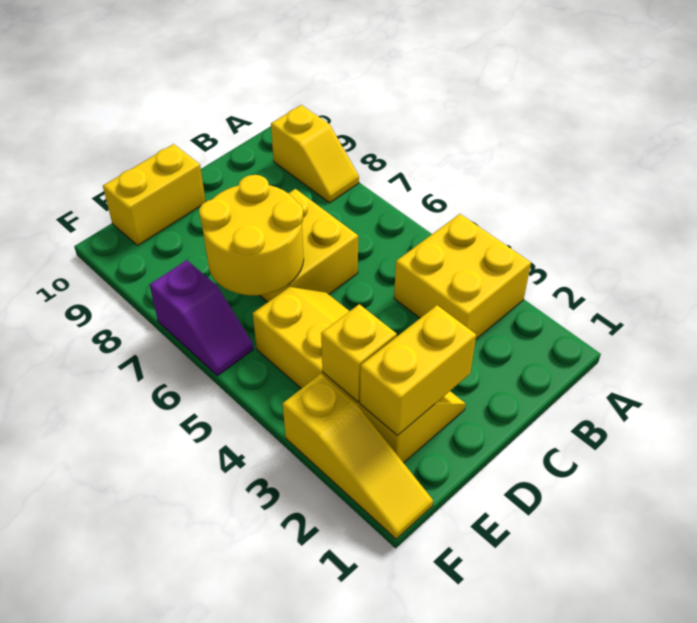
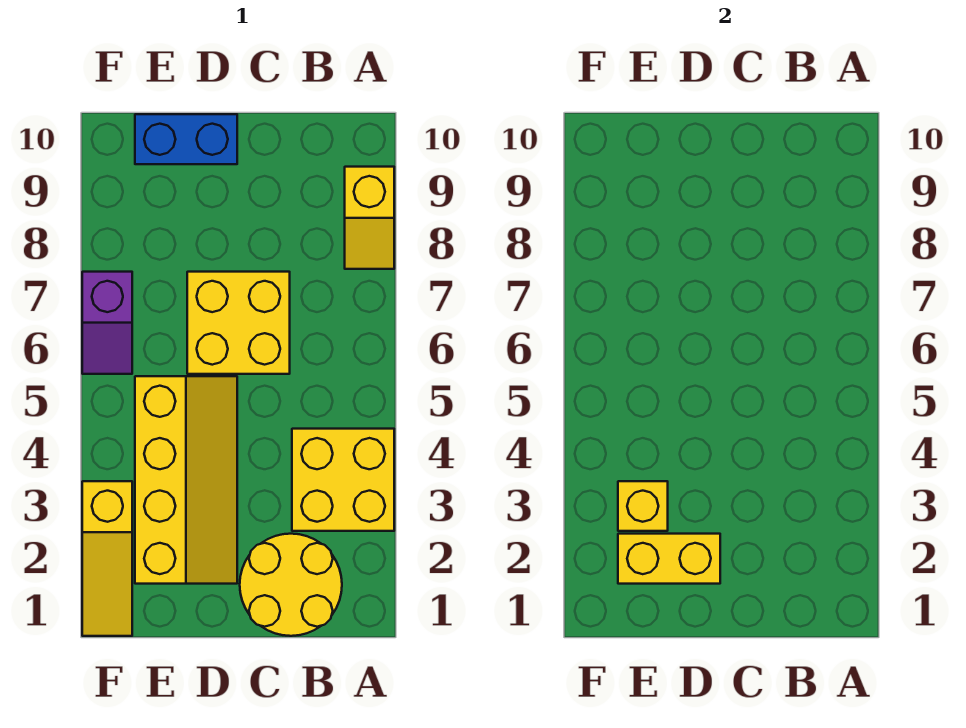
yellow 2x2 round brick [199,175,304,295] -> yellow 2x2 round brick moved to [240,534,342,636]
yellow 1x2 brick [103,144,206,245] -> blue 1x2 brick [135,114,237,164]

